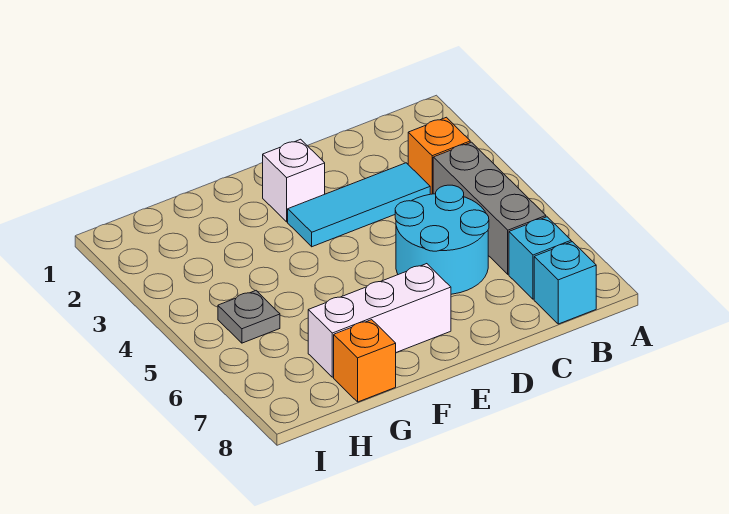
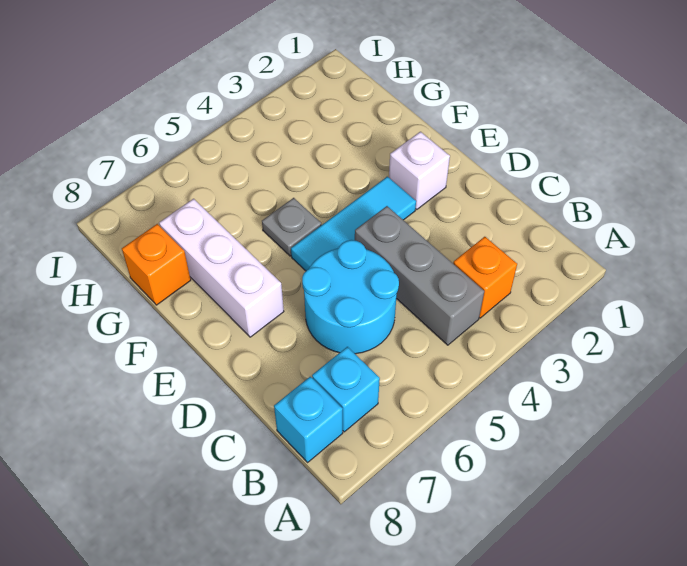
grey 1x3 brick [433,142,546,274] -> grey 1x3 brick turned to [355,206,484,345]
cyan 1x3 tile [288,163,430,247] -> cyan 1x3 tile turned to [291,177,416,271]
grey 1x1 plate [218,291,280,343] -> grey 1x1 plate moved to [262,198,321,256]

